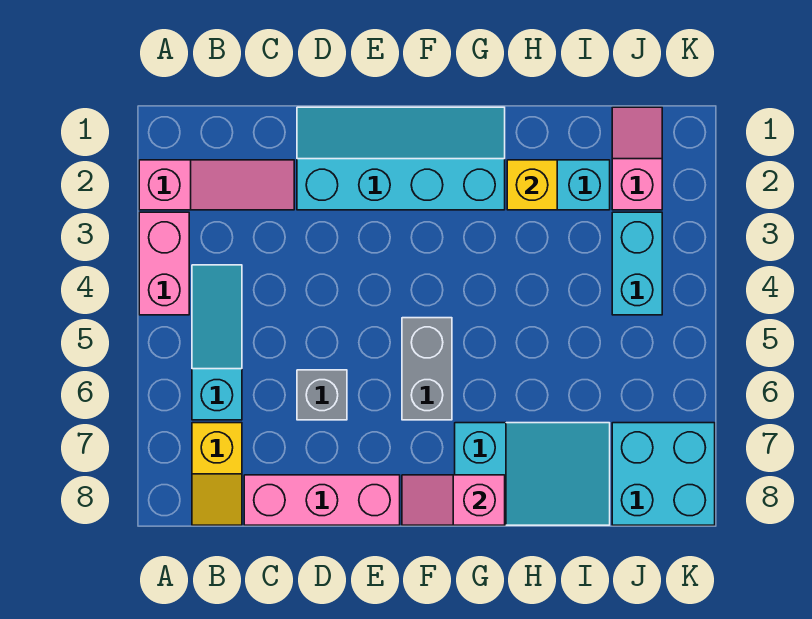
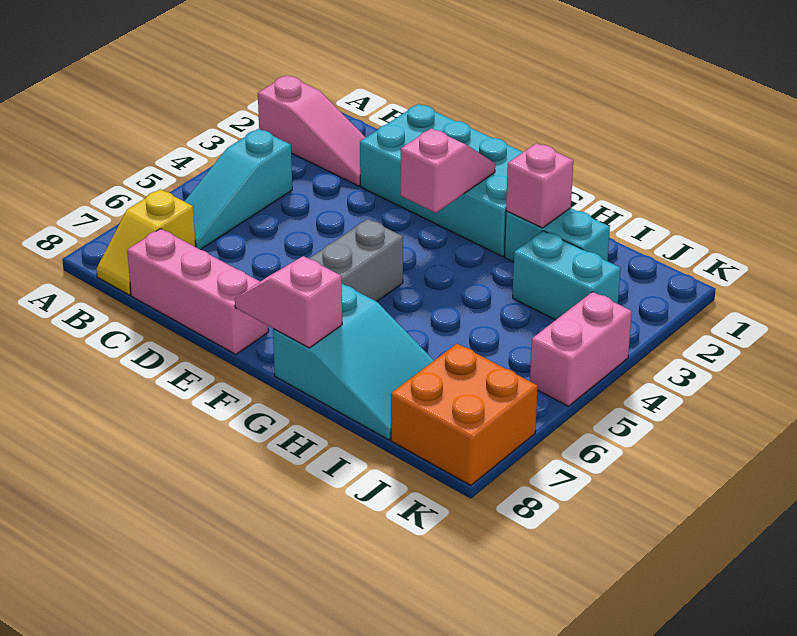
pink 1x2 brick [139,212,189,315] -> pink 1x2 brick moved to [530,292,632,406]
cyan 1x3 slope [192,265,242,420] -> cyan 1x3 slope turned to [184,129,292,250]
cyan 2x4 slope [297,107,505,210] -> cyan 2x4 brick [360,104,523,256]
grey 1x1 brick [297,370,347,420] -> none
yellow 1x1 brick [507,160,557,210] -> pink 1x1 brick [506,143,573,228]
pink 1x2 slope [612,107,662,210] -> pink 1x2 slope moved to [401,128,495,213]
cyan 1x2 brick [612,212,662,315] -> cyan 1x2 brick turned to [513,231,620,320]
cyan 2x2 brick [612,423,715,525] -> orange 2x2 brick [391,344,538,485]

